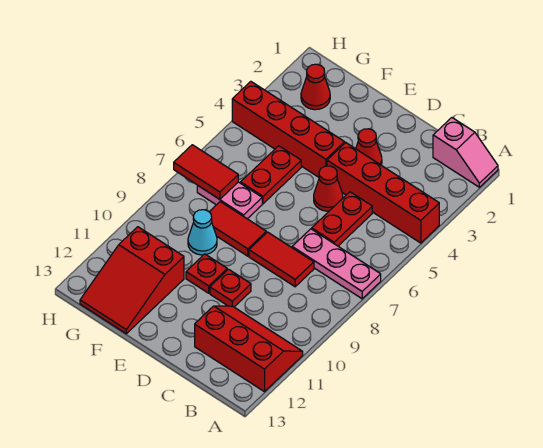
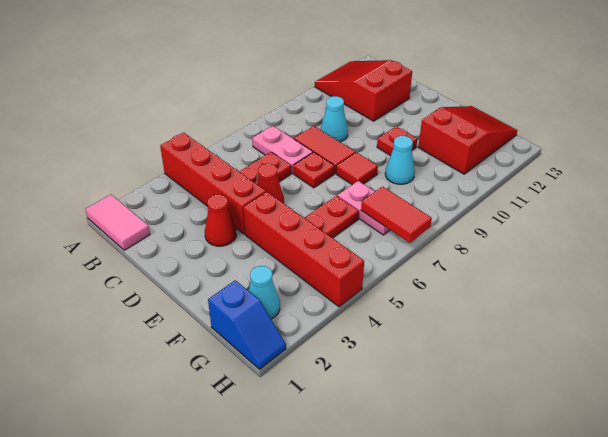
pink 1x2 slope [433,118,498,187] -> pink 1x2 tile [85,195,150,250]
pink 1x3 plate [292,229,381,299] -> pink 1x2 plate [252,126,313,173]
red 2x3 slope [195,306,303,392] -> red 2x3 slope turned to [315,60,412,121]
none -> cyan 1x1 cone [321,96,348,142]
red 1x1 plate [210,269,251,307] -> red 1x1 plate moved to [293,152,335,188]
red 1x2 tile [209,202,266,256] -> red 1x1 tile [336,153,378,185]
none -> blue 1x2 slope [208,280,286,369]
red 1x1 cone [301,64,330,110] -> cyan 1x1 cone [249,266,280,319]

